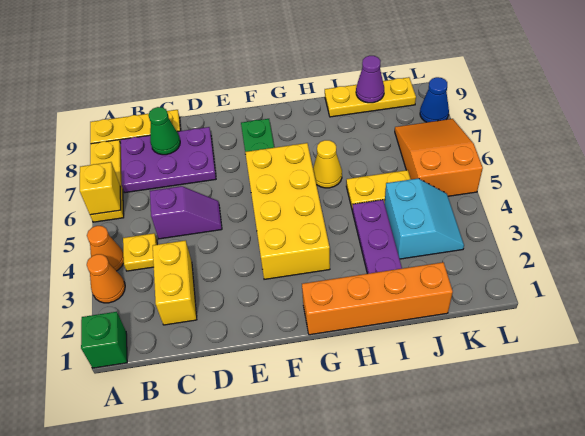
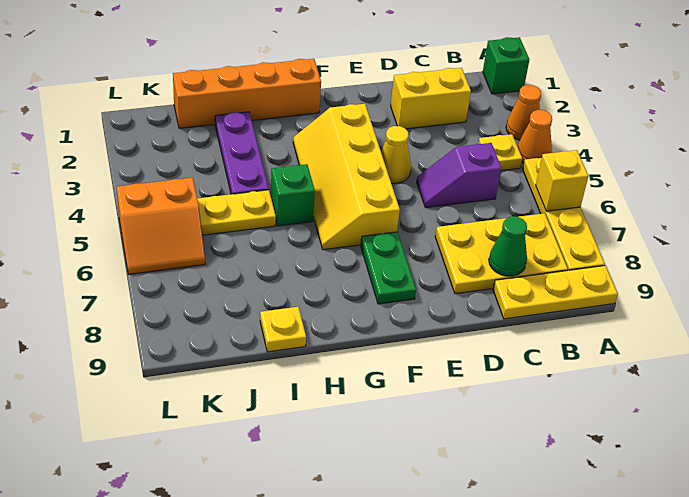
yellow 1x3 plate [90,140,124,222] -> yellow 1x4 plate [523,158,605,270]
purple 2x3 plate [121,127,216,193] -> yellow 2x3 plate [435,213,568,294]
yellow 1x2 brick [153,240,197,325] -> yellow 1x2 brick turned to [391,68,471,129]
yellow 2x4 brick [245,143,330,279] -> yellow 2x4 slope [293,104,400,250]
none -> green 1x1 brick [271,164,315,226]
yellow 1x1 cone [313,140,342,188] -> yellow 1x1 cone moved to [381,126,411,183]
yellow 1x3 plate [325,77,416,117] -> yellow 1x1 plate [260,307,306,352]
cyan 2x2 slope [385,178,464,259] -> none
purple 1x1 cone [356,56,384,103] -> none
orange 2x3 slope [395,119,483,196] -> orange 2x2 slope [117,178,205,274]
blue 1x1 cone [420,77,449,122] -> none

